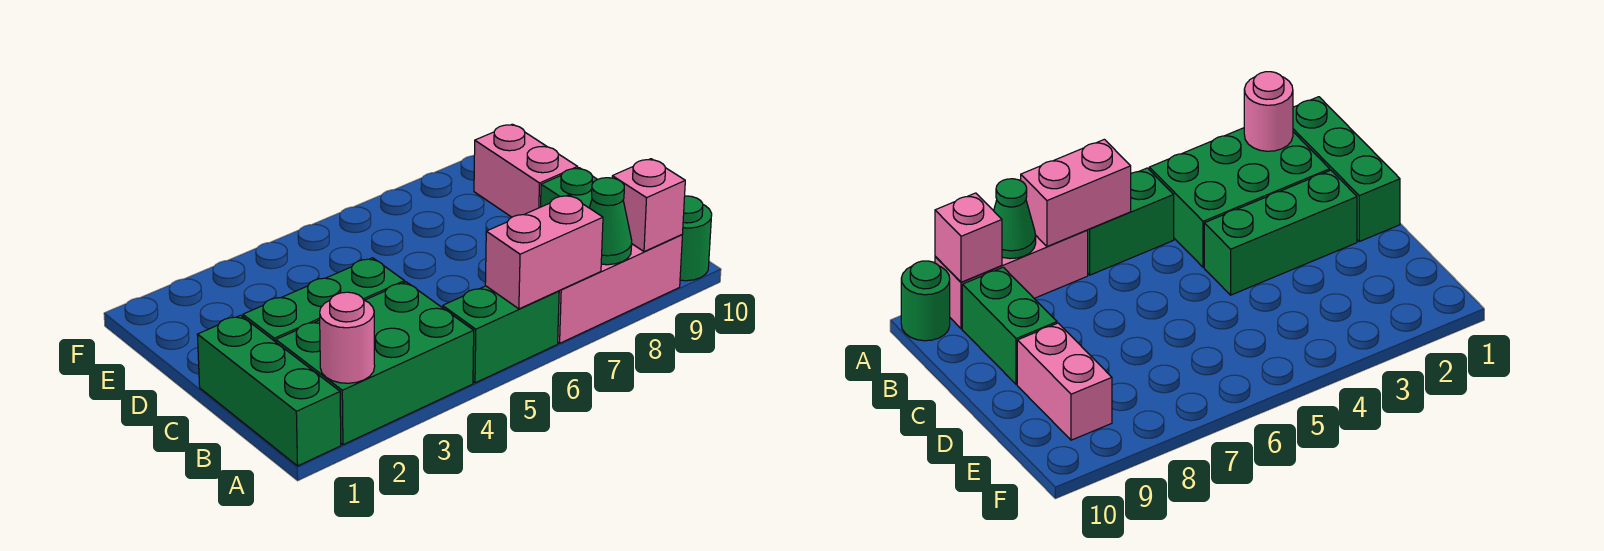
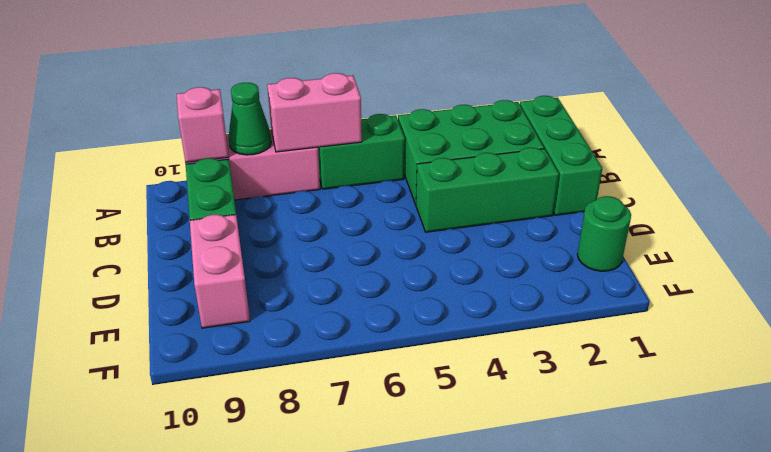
pink 1x1 round brick [320,292,375,383] -> none
green 1x1 round brick [680,196,712,281] -> green 1x1 round brick moved to [577,196,631,271]

